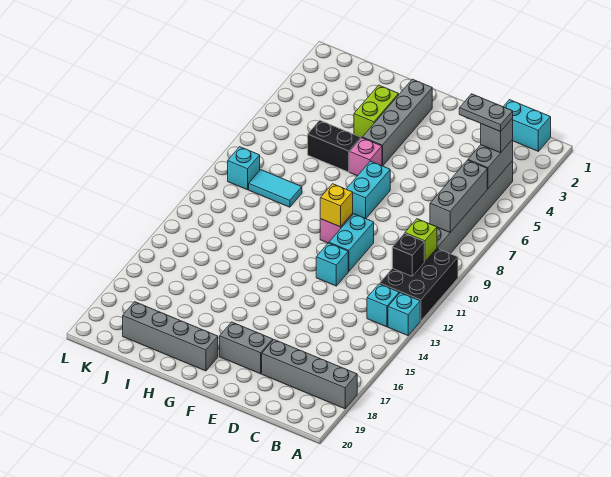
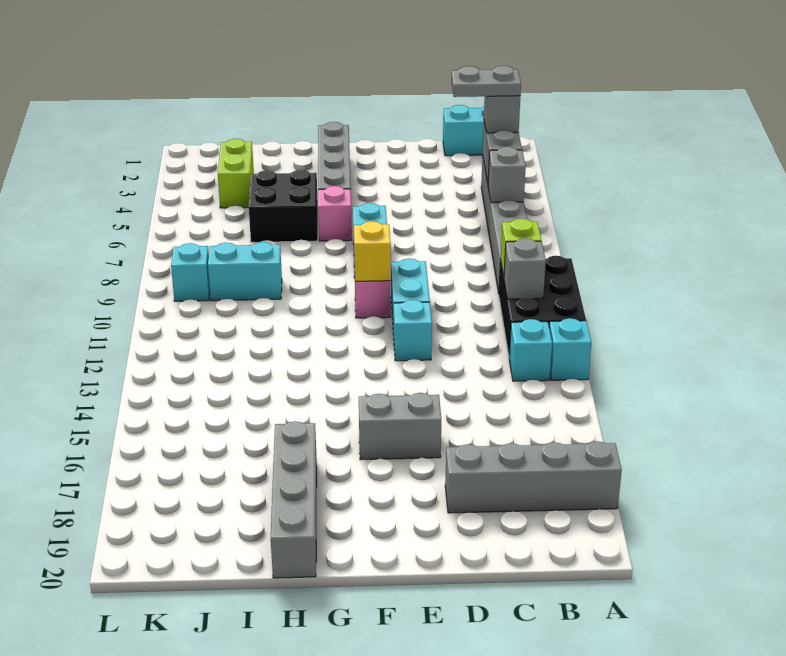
grey 1x3 brick [430,160,487,232] -> grey 1x1 brick [488,147,526,203]
black 1x1 brick [392,233,424,276] -> grey 1x1 brick [504,238,546,299]
grey 1x2 brick [220,322,273,374] -> grey 1x2 brick moved to [359,393,441,460]
grey 1x4 brick [123,302,218,371] -> grey 1x4 brick turned to [271,421,317,578]
lime 1x2 brick [354,85,399,138] -> lime 1x2 brick moved to [218,139,254,208]
black 1x2 brick [308,120,361,172] -> black 2x2 brick [249,170,318,242]
cyan 1x2 tile [249,170,302,207] -> cyan 1x2 brick [208,242,282,301]

